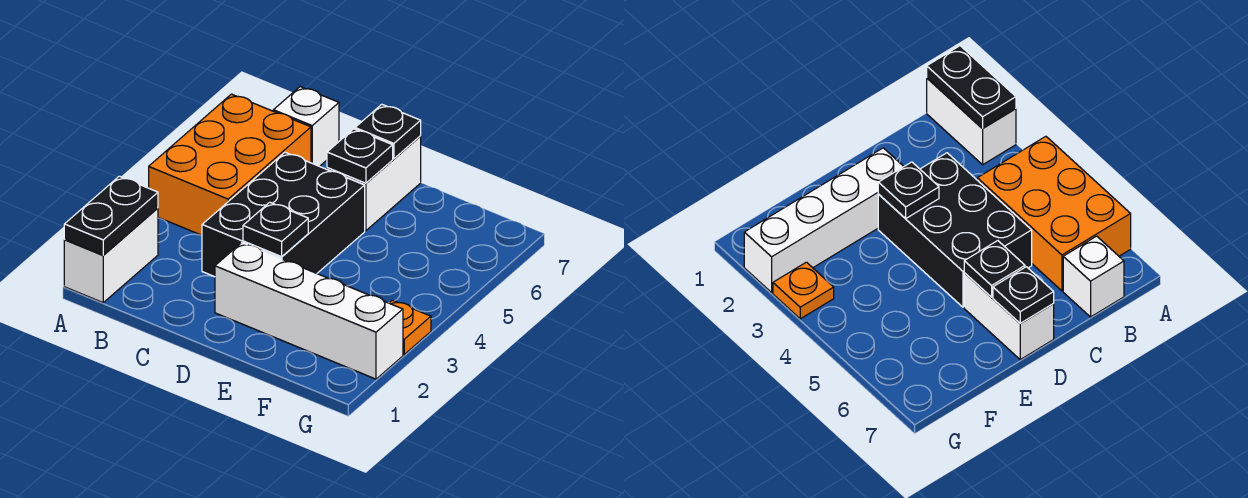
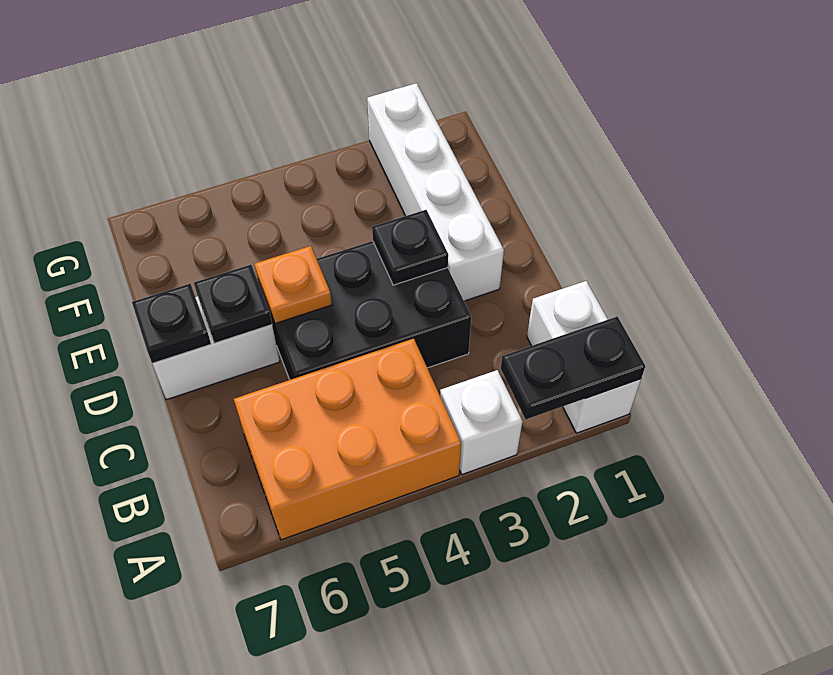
white 1x2 brick [64,208,158,303] -> white 1x2 brick turned to [527,281,641,433]
white 1x1 brick [273,87,339,166] -> white 1x1 brick moved to [440,370,522,474]
orange 1x1 plate [389,300,431,355] -> orange 1x1 plate moved to [255,246,332,323]

